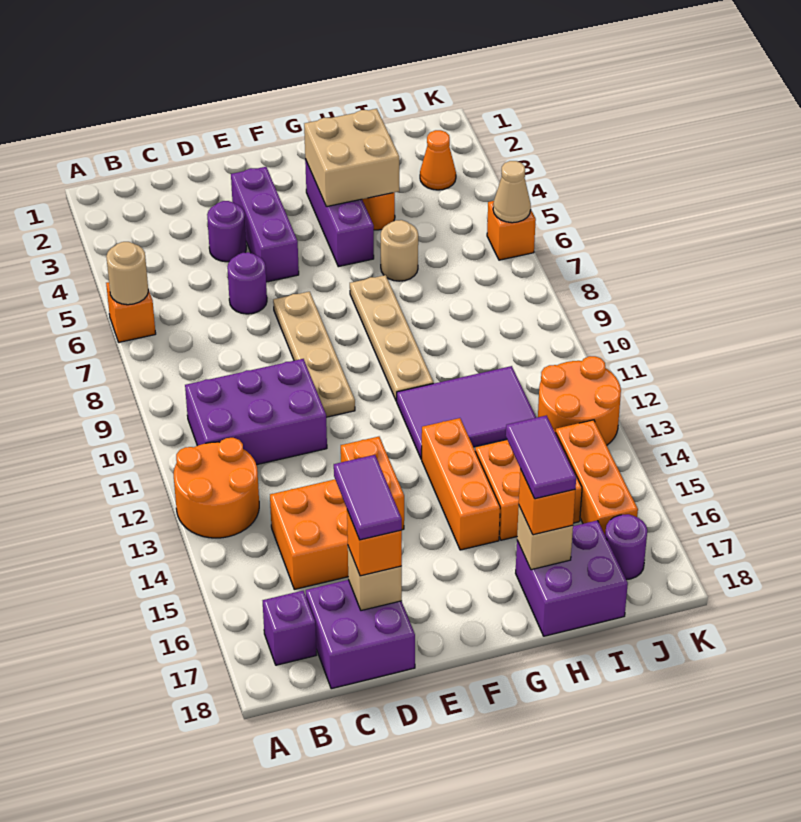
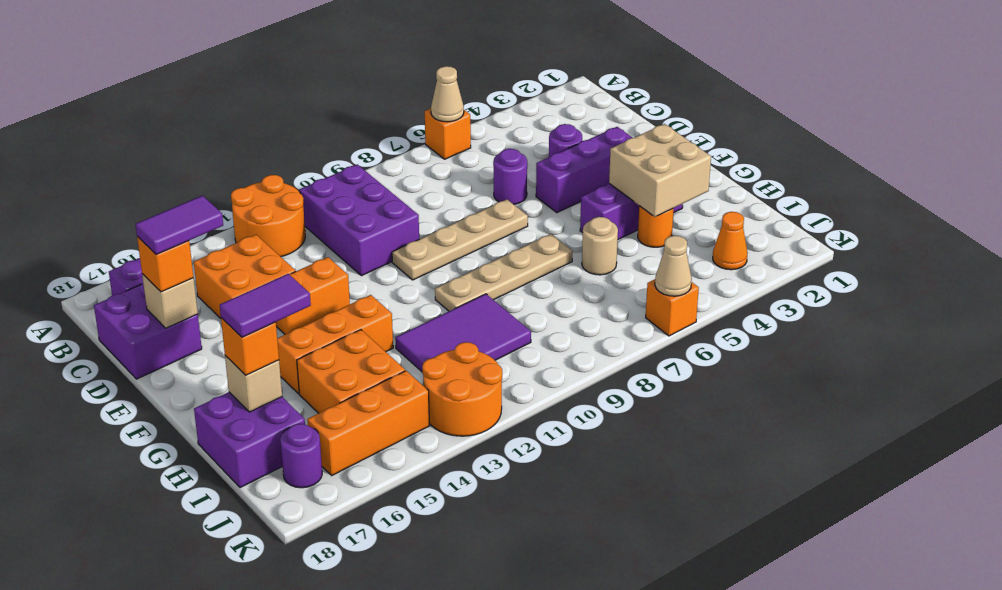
tan 1x1 round brick [106,242,148,305] -> tan 1x1 cone [431,66,464,122]
purple 2x3 tile [397,366,536,459] -> purple 2x3 tile turned to [395,294,531,372]

